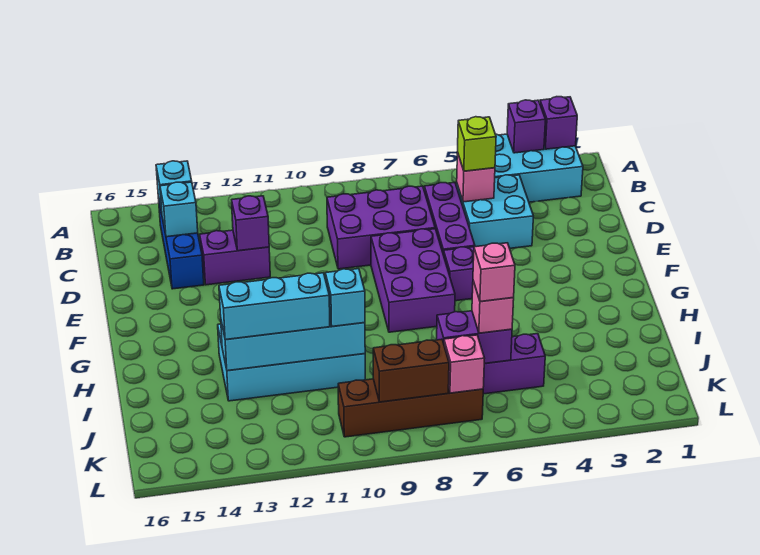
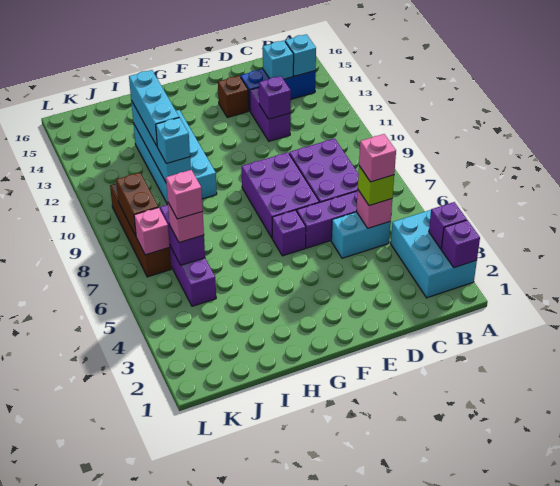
cyan 2x2 brick [457,175,533,248] -> cyan 1x2 brick [331,212,391,258]
none -> pink 1x1 brick [359,134,396,182]
purple 2x3 brick [371,229,455,332] -> purple 2x3 brick turned to [242,152,319,237]
none -> brown 1x1 brick [218,76,249,117]

